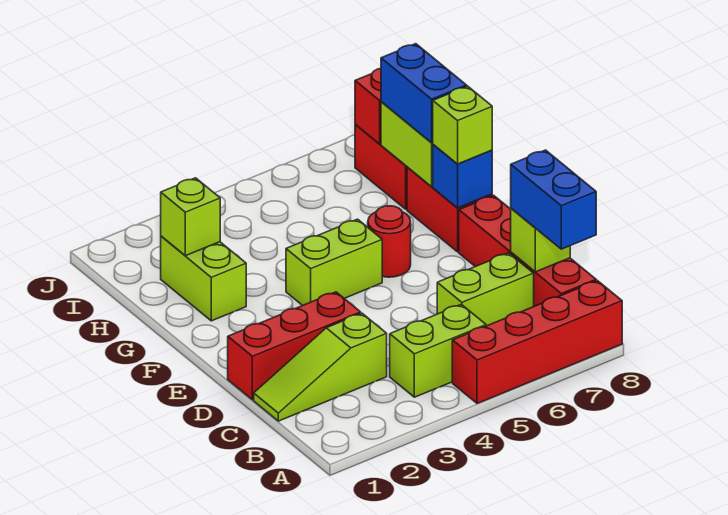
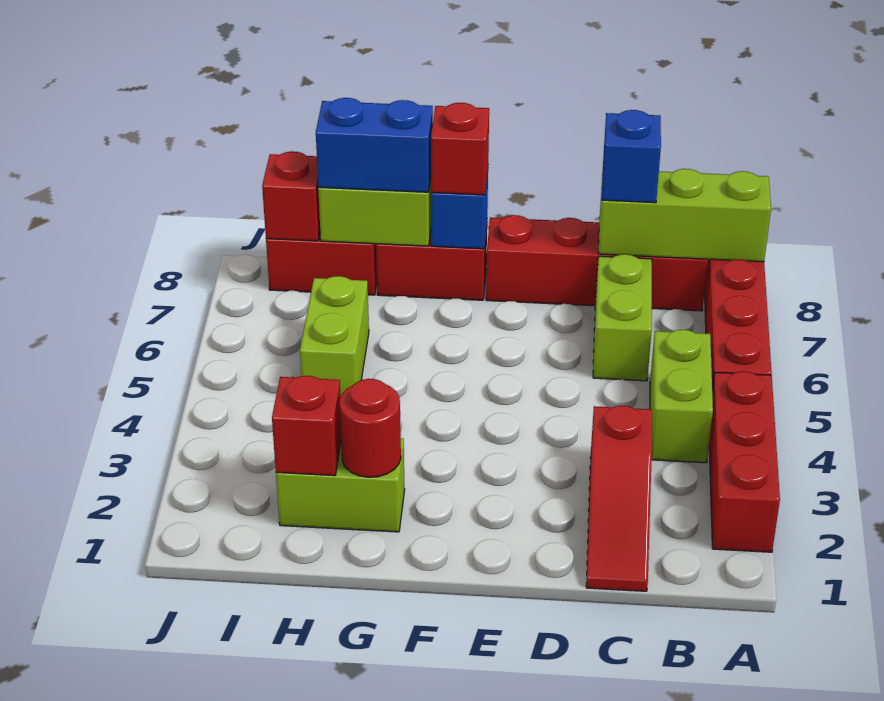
blue 1x2 brick [511,150,596,249] -> blue 1x1 brick [602,110,661,203]
lime 1x3 slope [254,313,387,421] -> red 1x3 slope [586,406,652,591]
lime 1x1 brick [511,209,570,272] -> lime 1x3 brick [598,169,771,262]
red 1x3 brick [228,292,361,400] -> red 1x3 brick moved to [709,371,780,552]
lime 1x2 brick [286,219,382,306] -> lime 1x2 brick moved to [300,276,369,396]
red 1x1 round brick [368,206,411,277] -> red 1x1 round brick moved to [339,379,401,477]
lime 1x1 brick [433,86,492,164] -> red 1x1 brick [431,103,489,195]
lime 1x1 brick [161,178,220,256] -> red 1x1 brick [272,376,341,476]

